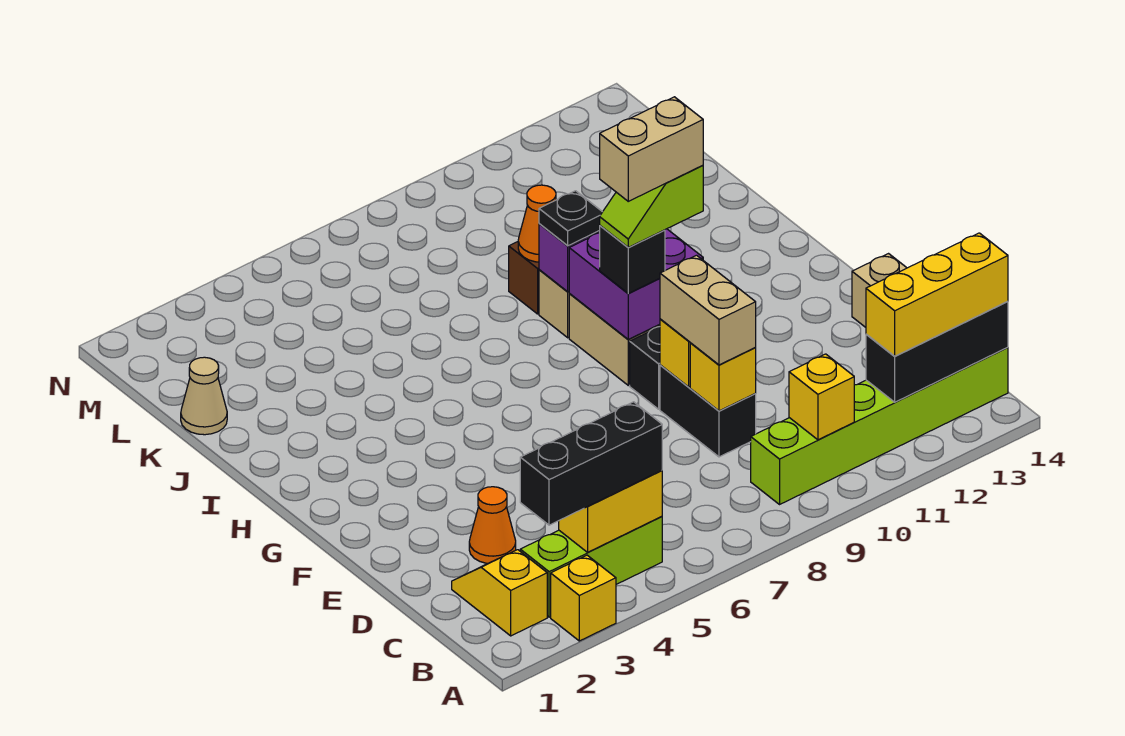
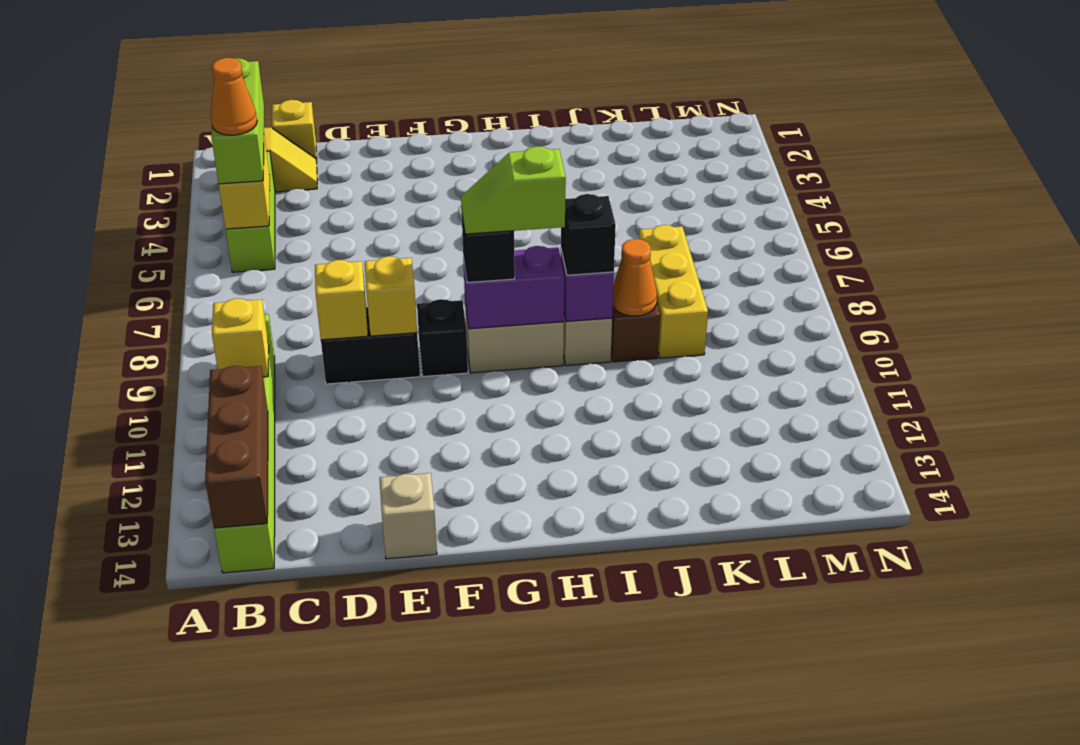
yellow 1x1 brick [551,555,616,641] -> yellow 1x1 brick moved to [272,100,317,162]
black 1x3 brick [520,402,662,525] -> lime 1x3 brick [211,58,264,184]
black 1x3 brick [866,302,1008,402] -> brown 1x3 brick [205,366,268,528]
yellow 1x3 brick [866,233,1008,356] -> yellow 1x3 brick moved to [639,225,708,358]
orange 1x1 cone [469,487,516,563] -> orange 1x1 cone moved to [211,58,257,135]
tan 1x2 brick [660,255,756,365] -> none
purple 2x2 brick [569,229,703,339] -> purple 1x2 brick [463,246,564,329]
lime 1x2 slope [600,165,703,247] -> lime 1x2 slope turned to [461,146,566,234]
tan 1x2 brick [600,97,703,201] -> none
black 1x1 plate [539,191,602,246] -> black 1x1 brick [561,194,616,275]
tan 1x1 cone [181,357,227,435] -> none

